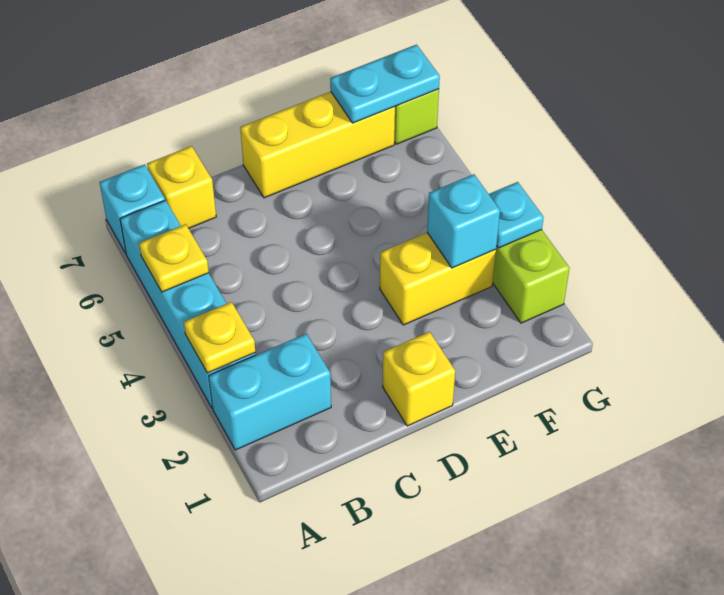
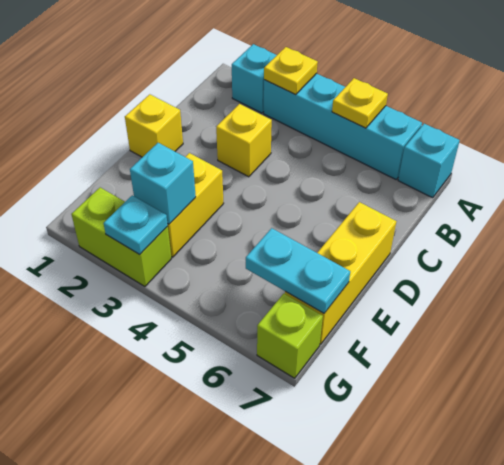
cyan 1x2 brick [209,334,331,450] -> cyan 1x1 brick [232,44,277,113]
yellow 1x1 brick [147,146,216,228] -> yellow 1x1 brick moved to [216,104,272,177]
cyan 1x2 plate [330,45,440,123] -> cyan 1x2 plate turned to [246,228,350,313]

